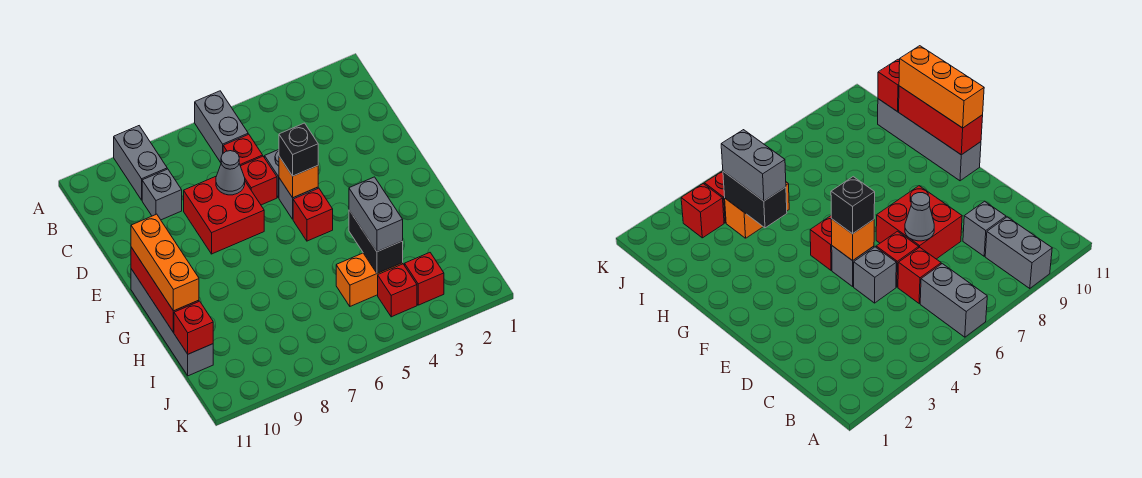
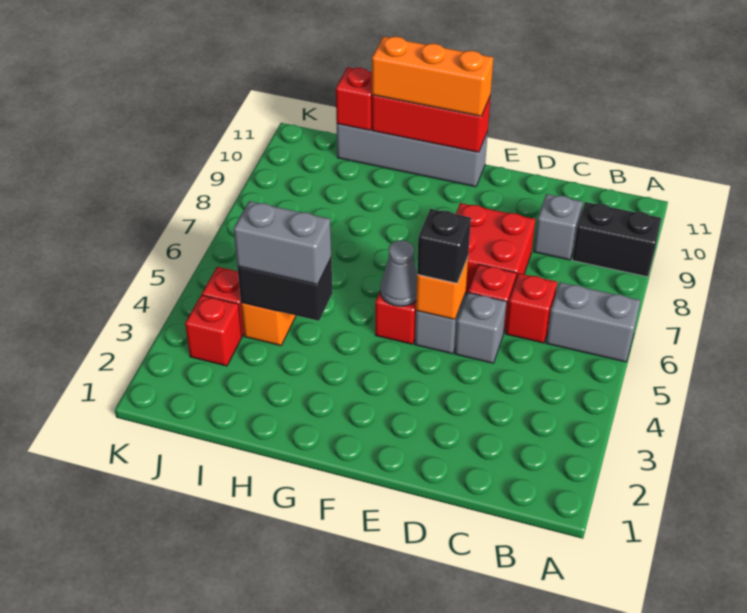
grey 1x2 brick [114,126,167,200] -> black 1x2 brick [572,202,661,277]
grey 1x1 cone [216,151,245,195] -> grey 1x1 cone moved to [380,241,417,306]

